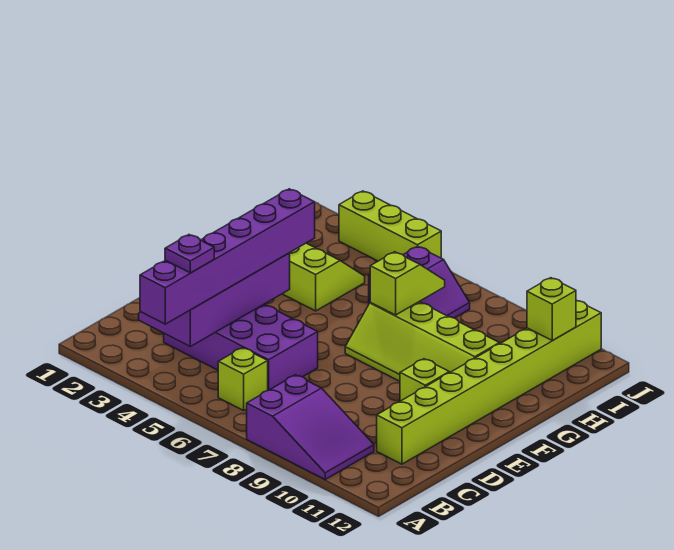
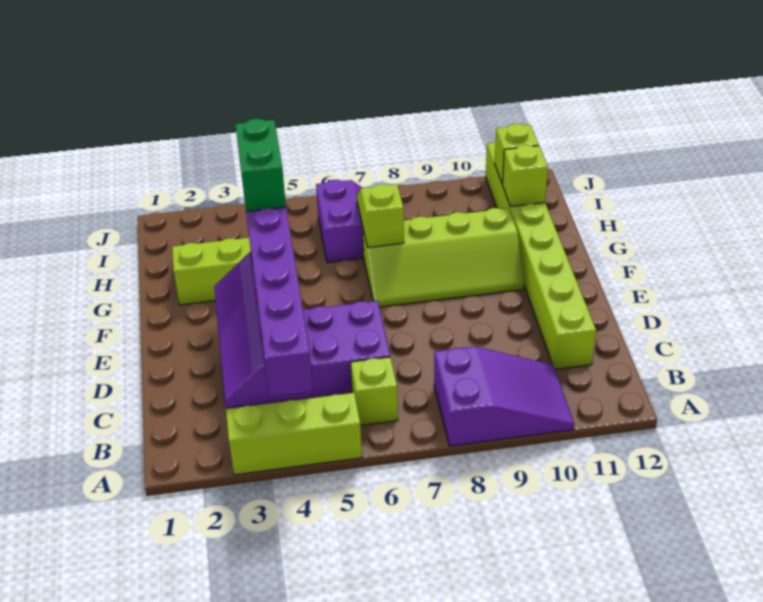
purple 1x1 plate [165,235,214,273] -> none
lime 1x1 brick [400,359,449,401] -> lime 1x1 brick moved to [503,145,548,206]
none -> green 1x2 brick [236,119,286,212]
lime 1x3 brick [339,191,441,261] -> lime 1x3 brick moved to [226,393,362,475]

